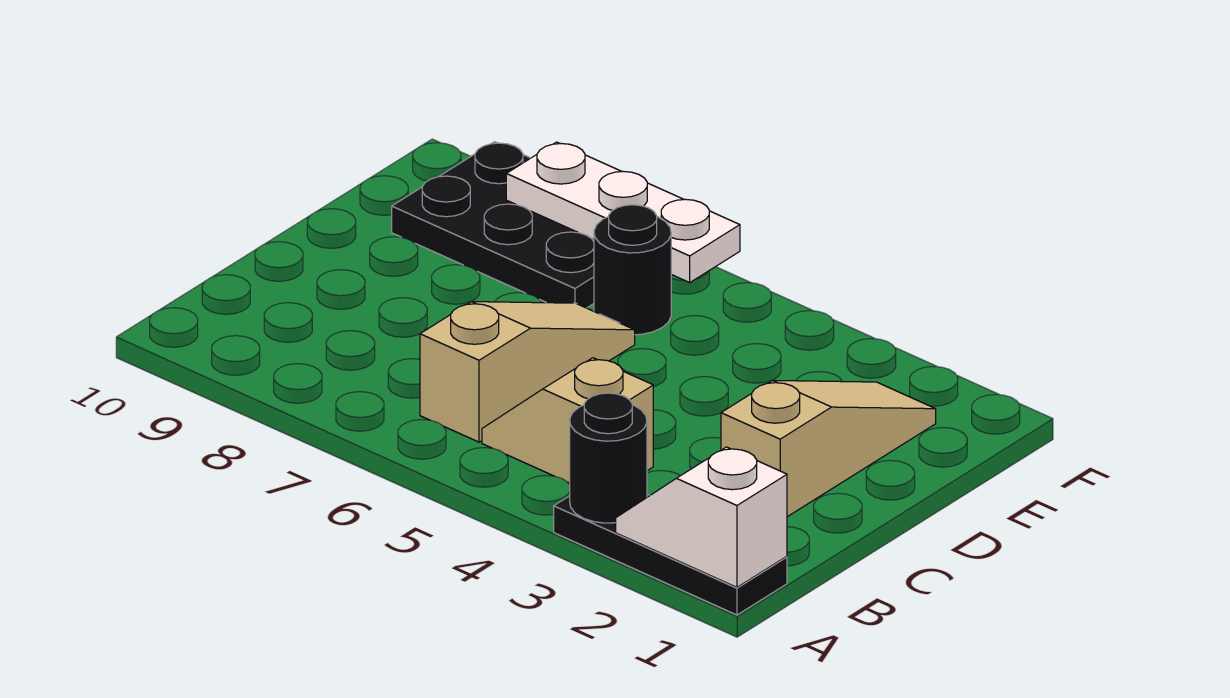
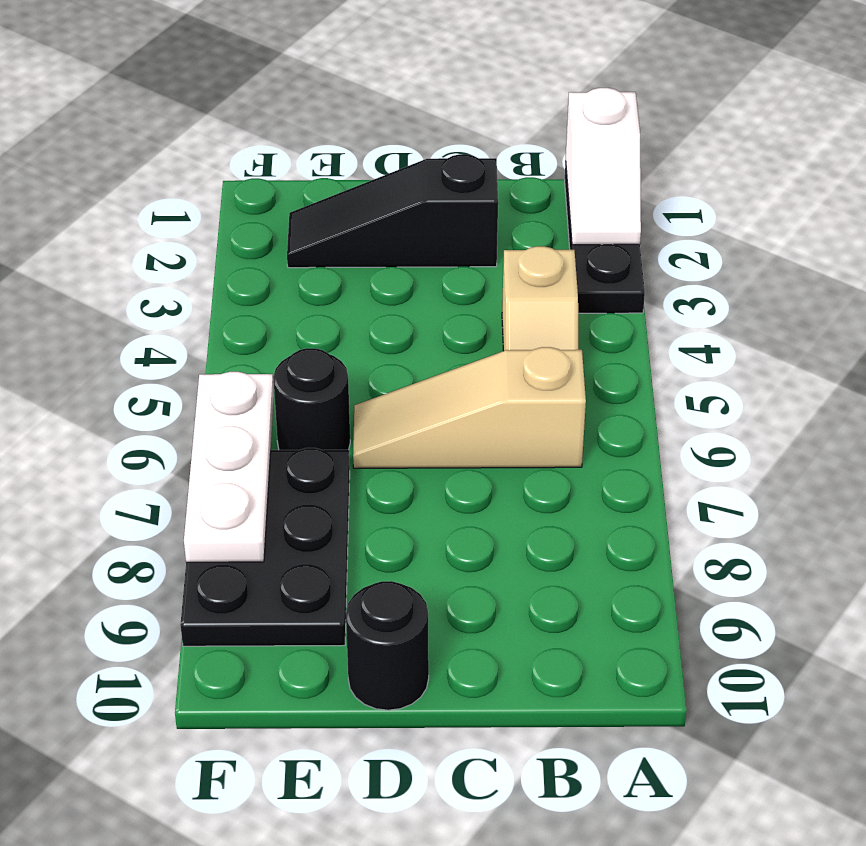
black 1x1 round brick [570,393,647,523] -> black 1x1 round brick moved to [346,581,429,710]
tan 1x3 slope [721,380,936,517] -> black 1x3 slope [287,154,498,268]

